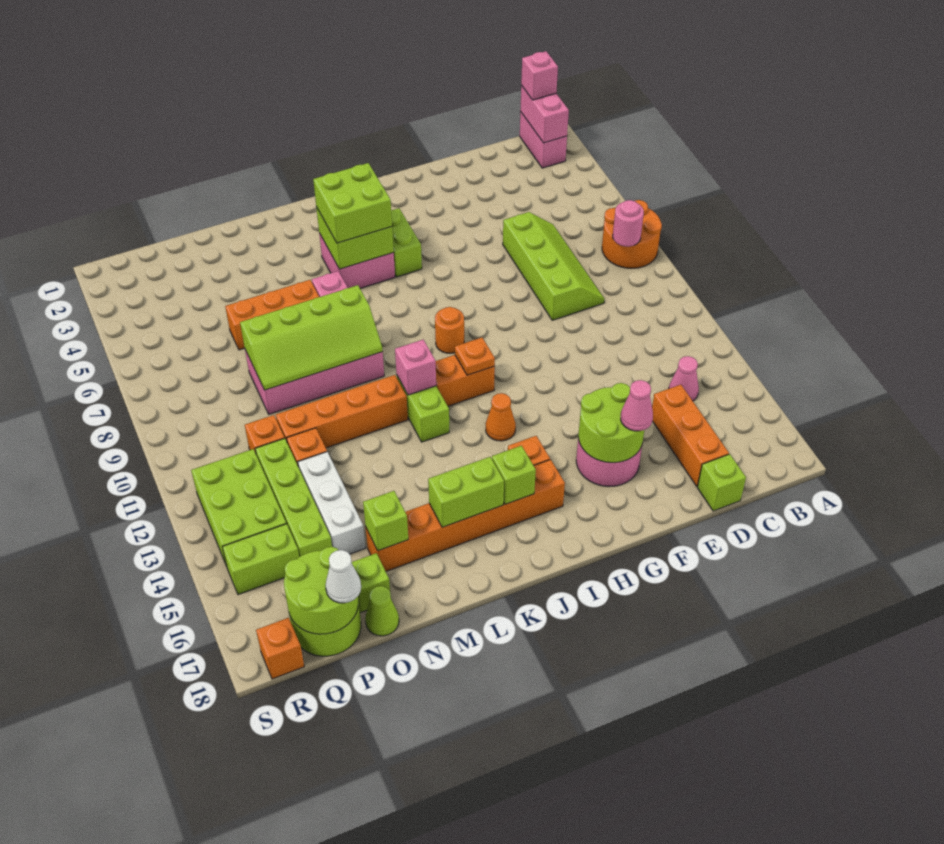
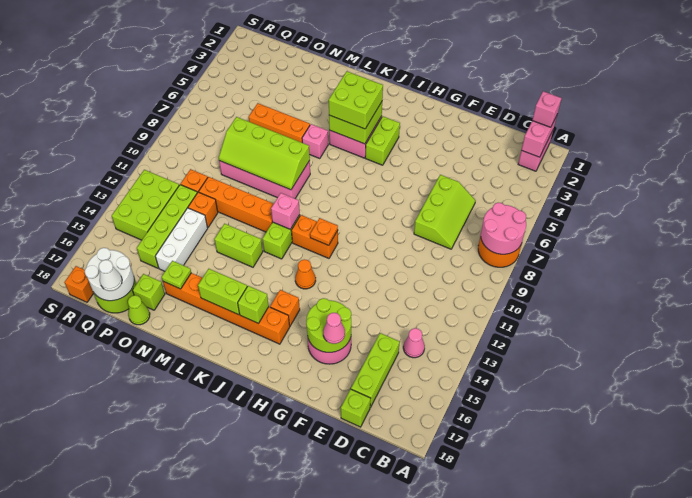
pink 1x1 round brick [613,200,644,247] -> pink 2x2 round brick [481,203,526,254]
lime 2x4 slope [503,212,605,320] -> lime 2x3 slope [414,175,476,249]
orange 1x3 brick [652,385,729,486] -> lime 1x3 brick [351,333,400,408]
orange 1x1 round brick [435,307,464,353] -> none
lime 1x1 brick [363,491,408,551] -> lime 1x1 plate [162,261,191,289]
lime 2x2 round brick [284,547,359,634] -> white 2x2 round brick [85,248,134,301]
lime 1x2 brick [222,524,299,595] -> lime 1x2 brick moved to [215,224,263,267]

